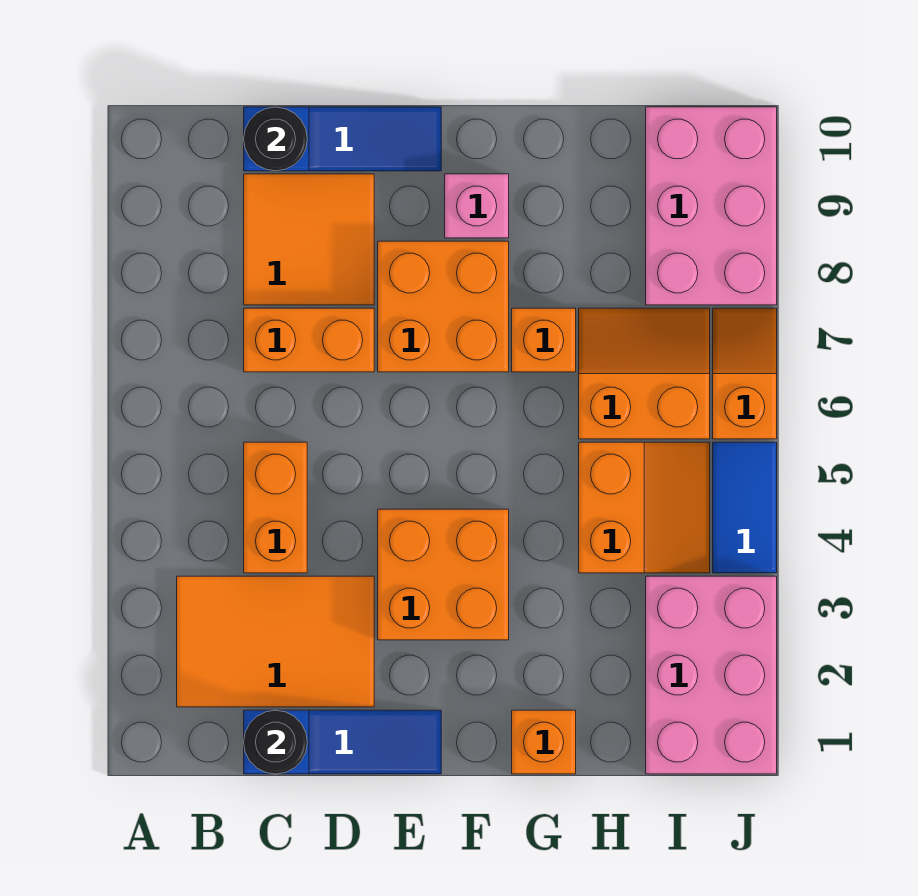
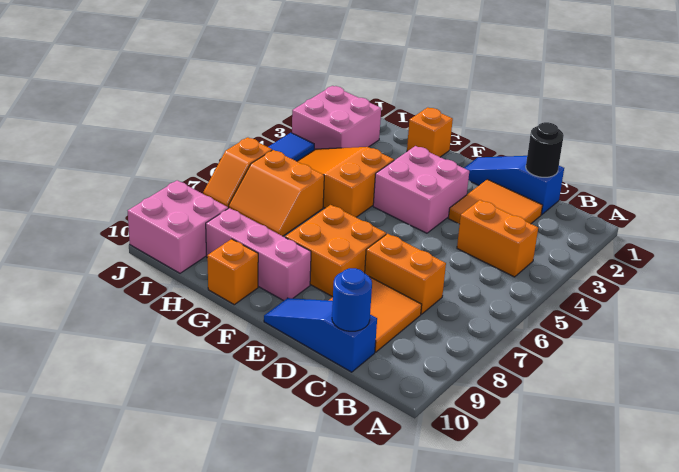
orange 2x3 tile [177,576,374,707] -> orange 2x2 tile [448,179,543,224]
orange 1x2 brick [244,442,307,573] -> orange 1x2 brick turned to [457,200,538,277]
black 1x1 round brick [244,107,307,171] -> blue 1x1 round brick [332,268,372,331]
orange 2x2 brick [378,509,509,640] -> pink 2x2 brick [373,146,469,233]
pink 1x1 brick [445,174,509,238] -> pink 1x3 brick [206,208,311,301]
orange 1x1 brick [512,308,576,372] -> orange 1x1 brick moved to [207,239,258,305]
orange 2x2 slope [579,442,710,573] -> orange 2x3 slope [297,147,394,217]
pink 2x3 brick [646,576,777,774] -> pink 2x2 brick [292,86,381,150]
pink 2x3 brick [646,107,777,305] -> pink 2x2 brick [128,180,228,273]

